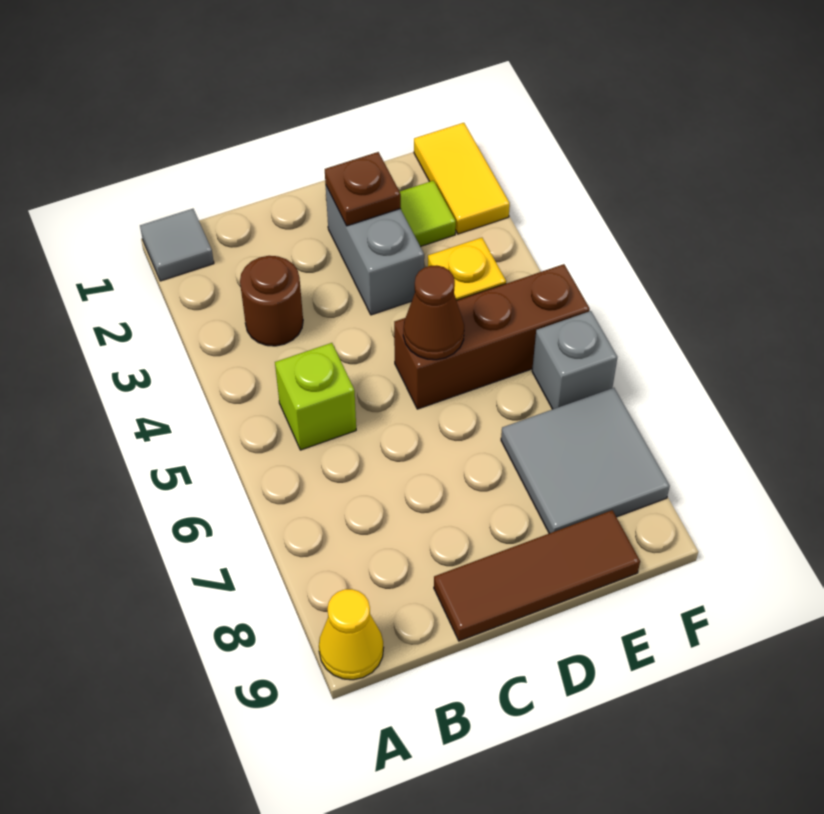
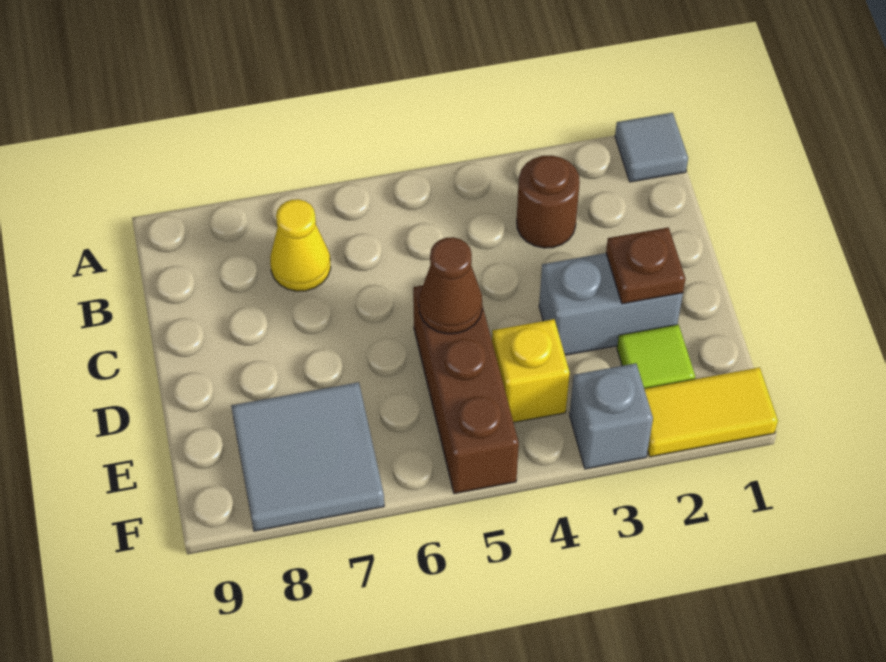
yellow 1x1 cone [319,589,384,680] -> yellow 1x1 cone moved to [270,199,331,291]
lime 1x1 brick [275,343,356,450] -> none
brown 1x3 tile [434,510,640,641] -> none
grey 1x1 brick [532,311,617,409] -> grey 1x1 brick moved to [570,363,653,469]

